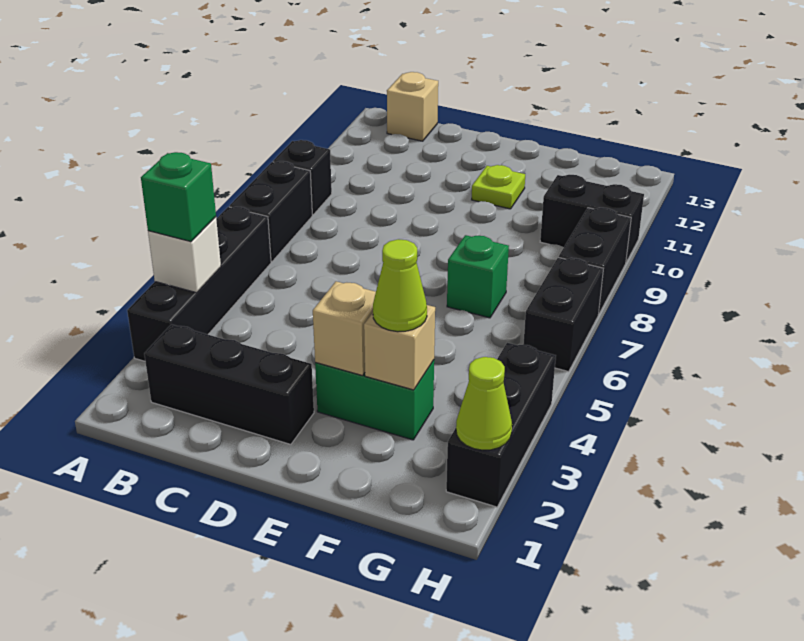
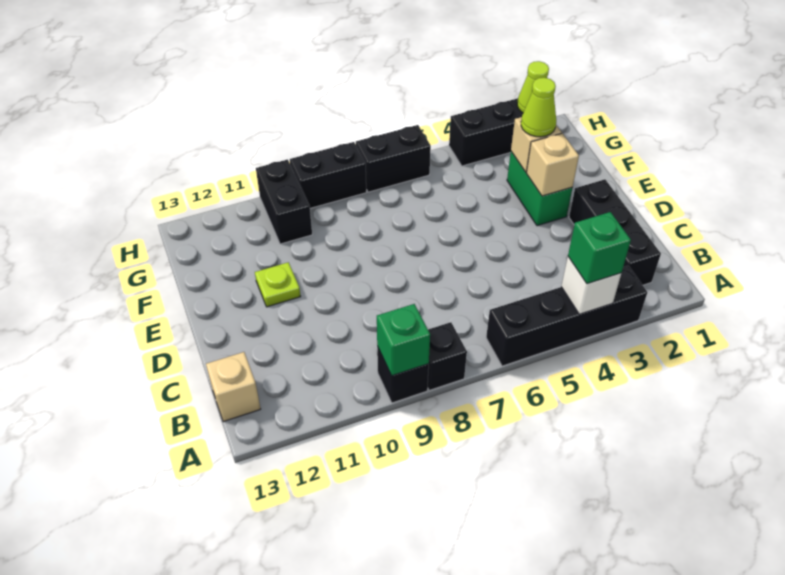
black 1x2 brick [229,161,312,262] -> black 1x1 brick [428,322,467,390]
green 1x1 brick [447,235,509,318] -> green 1x1 brick moved to [377,304,430,376]

